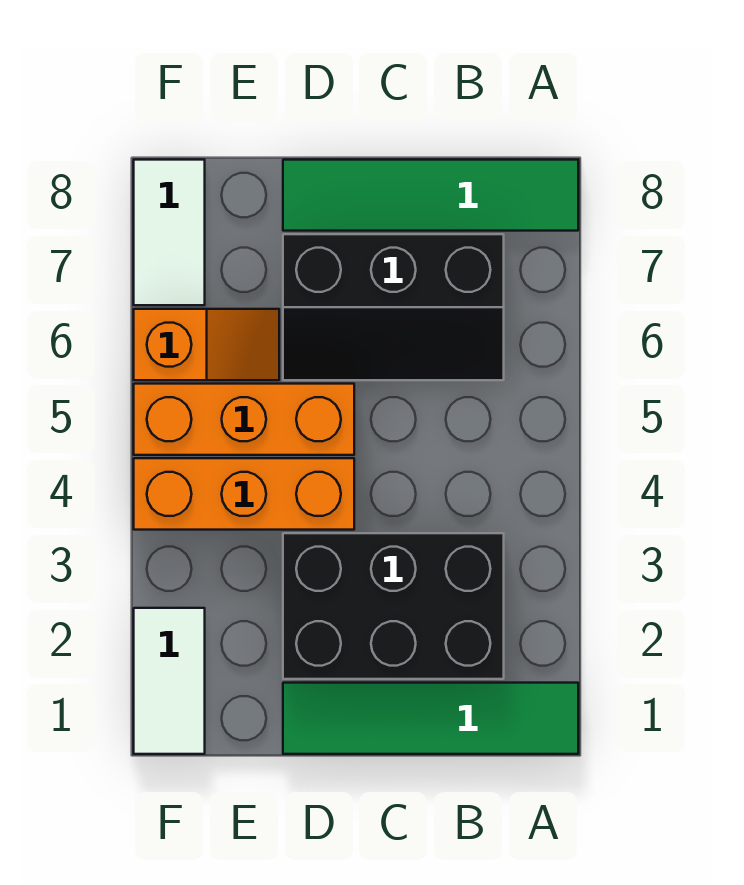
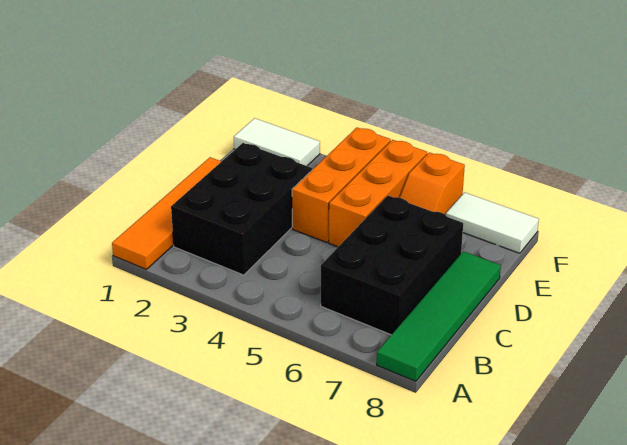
green 1x4 tile [283,683,578,754] -> orange 1x4 tile [112,157,222,269]
black 2x3 slope [283,234,504,380] -> black 2x3 brick [321,196,463,335]

